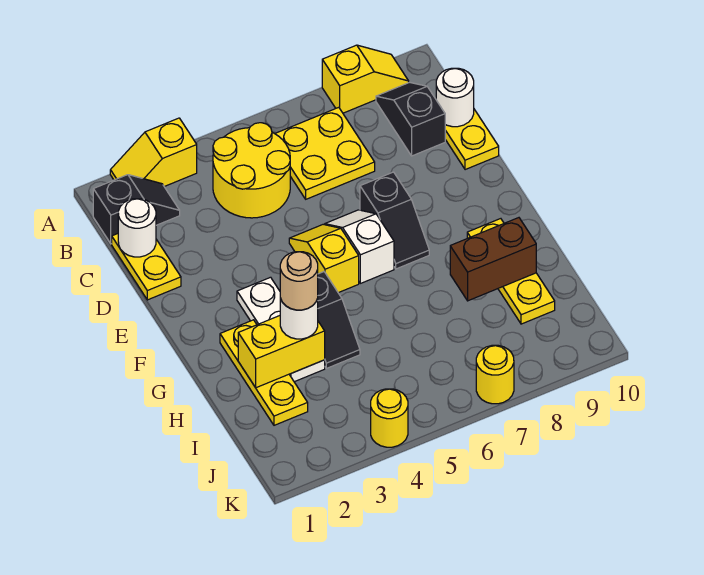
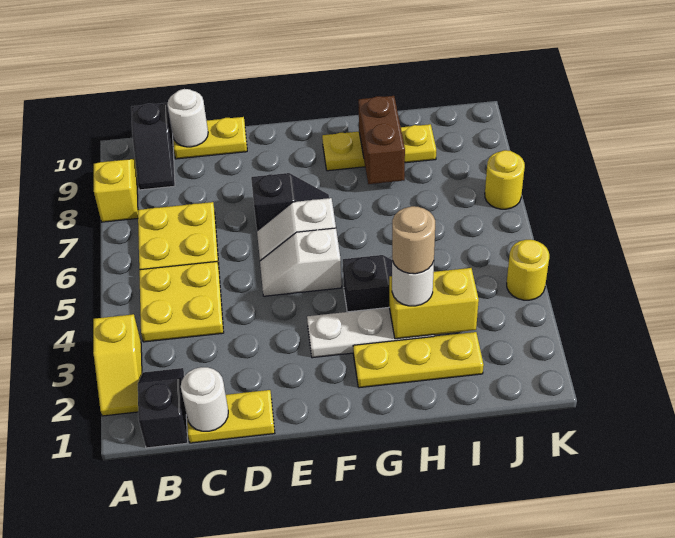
yellow 2x2 round brick [213,123,290,218] -> yellow 2x2 plate [139,261,224,342]
black 1x2 slope [376,82,445,156] -> black 1x2 slope turned to [131,103,175,190]
yellow 1x2 slope [289,224,359,293] -> white 1x2 slope [260,228,342,296]
yellow 1x2 brick [238,316,325,388] -> yellow 1x2 brick turned to [389,268,479,339]

